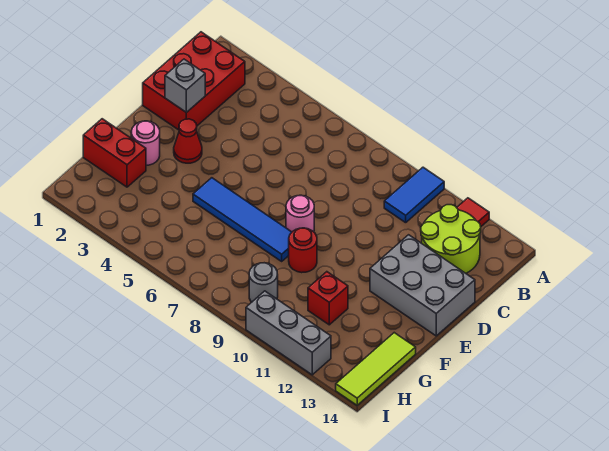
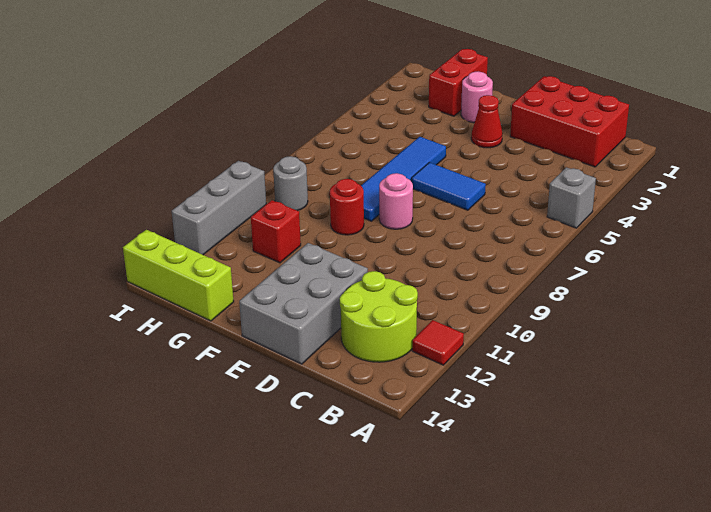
blue 1x2 tile [384,167,444,223] -> blue 1x2 tile moved to [412,163,486,210]
grey 1x1 brick [165,59,205,113] -> grey 1x1 brick moved to [547,167,596,228]
lime 1x3 tile [336,333,416,405] -> lime 1x3 brick [123,230,234,321]

